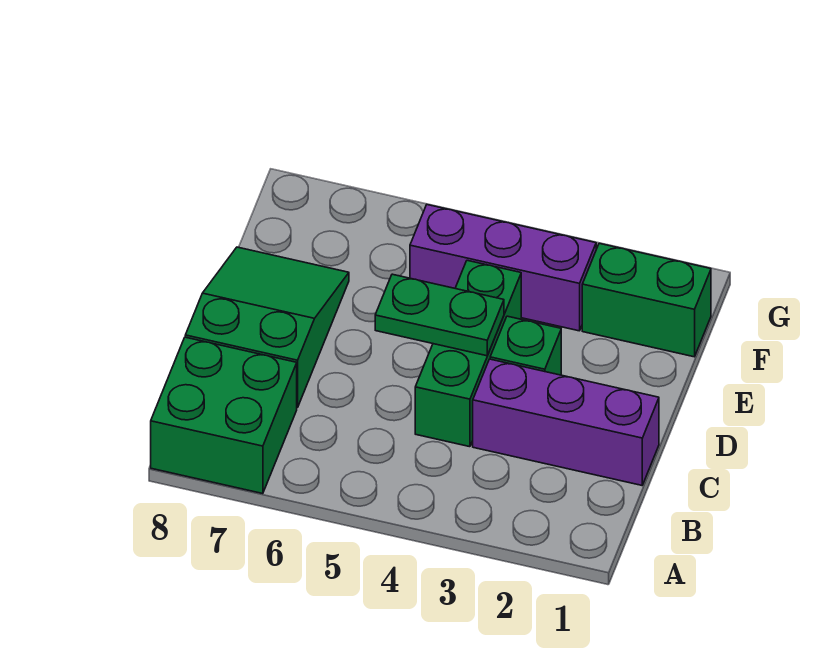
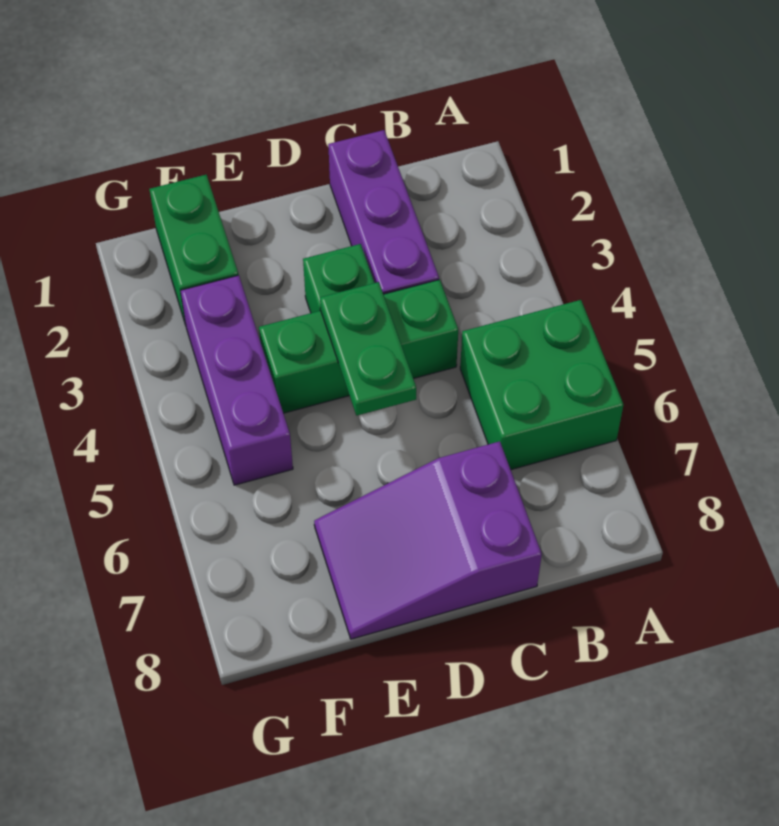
green 2x2 brick [151,337,297,494] -> green 2x2 brick moved to [460,300,623,470]
green 2x3 slope [185,247,349,408] -> purple 2x3 slope [314,441,542,639]

